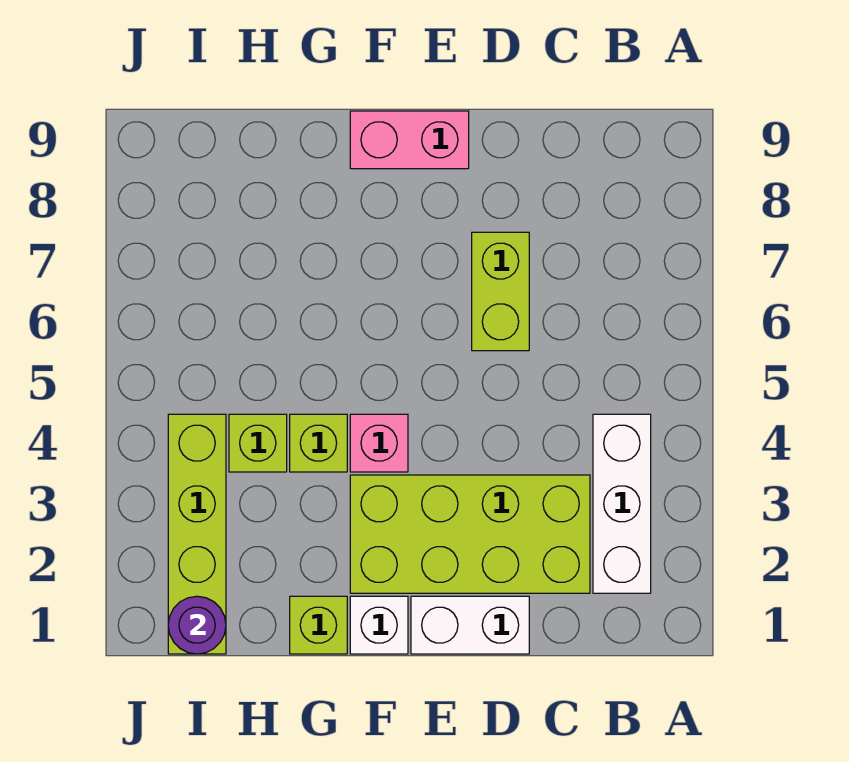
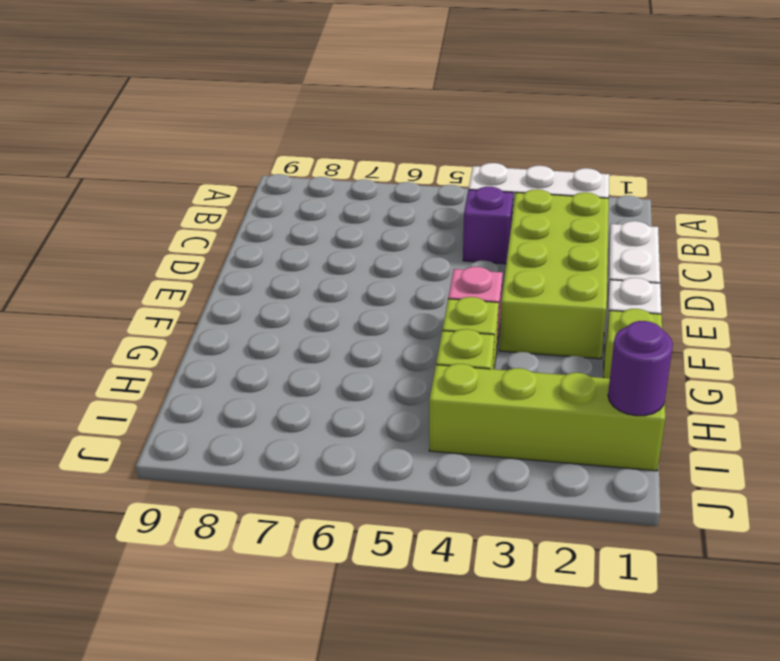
none -> purple 1x1 brick [463,187,513,264]
lime 1x2 brick [472,232,529,351] -> none
pink 1x2 brick [350,111,469,169] -> none

